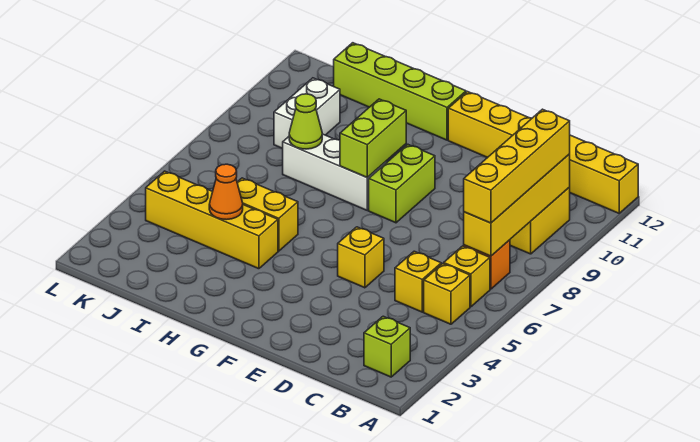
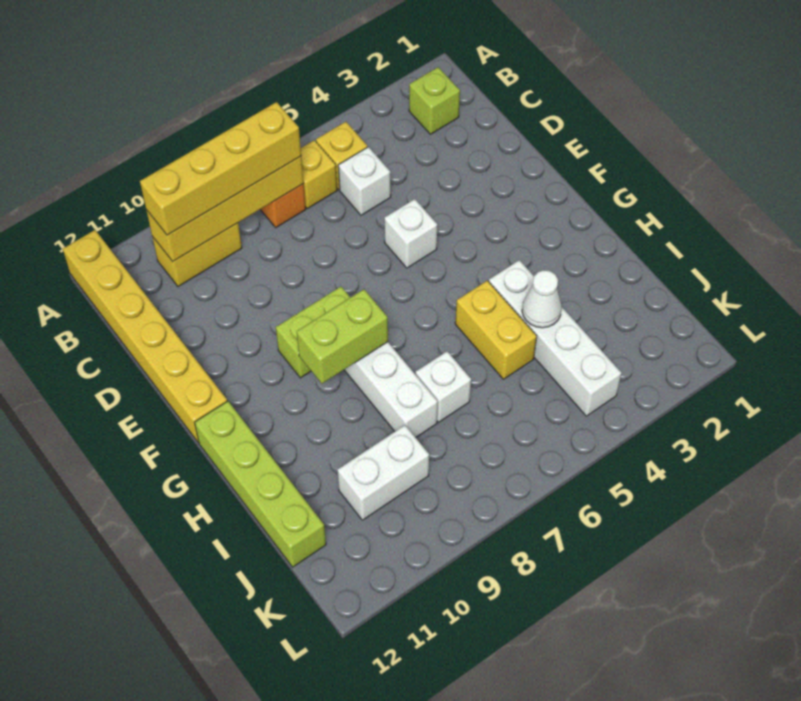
yellow 1x1 brick [395,251,441,312] -> white 1x1 brick [338,147,391,215]
yellow 1x1 brick [338,227,384,288] -> white 1x1 brick [384,199,437,268]
yellow 1x4 brick [146,171,278,269] -> white 1x4 brick [489,260,622,416]
orange 1x1 cone [209,164,243,220] -> white 1x1 cone [522,270,562,328]
none -> white 1x1 brick [415,351,471,422]
lime 1x1 cone [289,94,322,149] -> none

